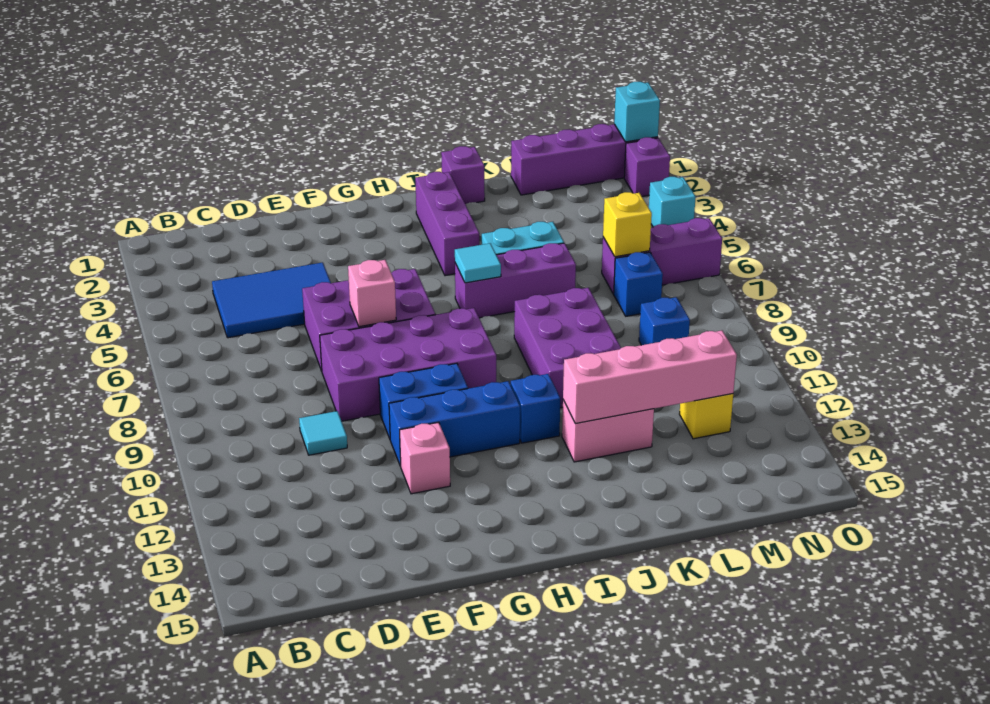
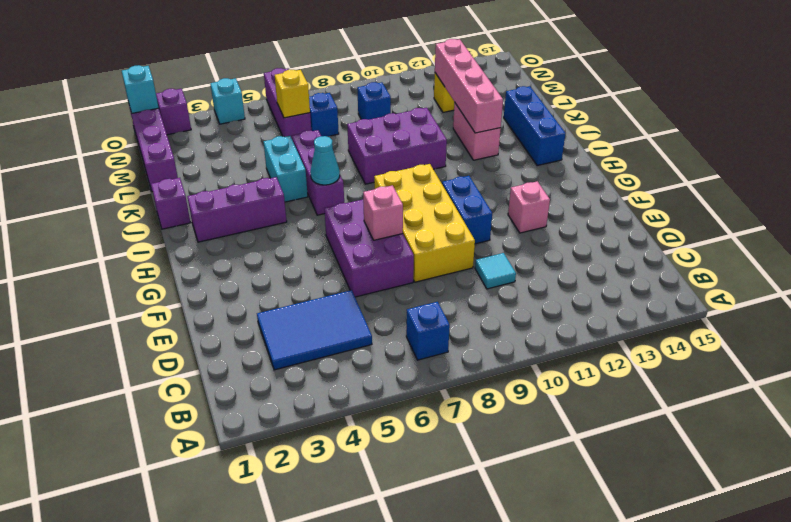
blue 2x3 tile [212,263,331,338] -> blue 2x3 tile turned to [257,290,372,370]
purple 2x4 brick [320,308,496,421] -> yellow 2x4 brick [374,164,475,282]
blue 1x3 brick [389,381,520,466] -> blue 1x3 brick moved to [504,86,566,166]
cyan 1x1 tile [455,243,501,283] -> cyan 1x1 cone [310,136,340,185]
blue 1x1 brick [510,374,560,443] -> blue 1x1 brick moved to [406,302,450,360]

